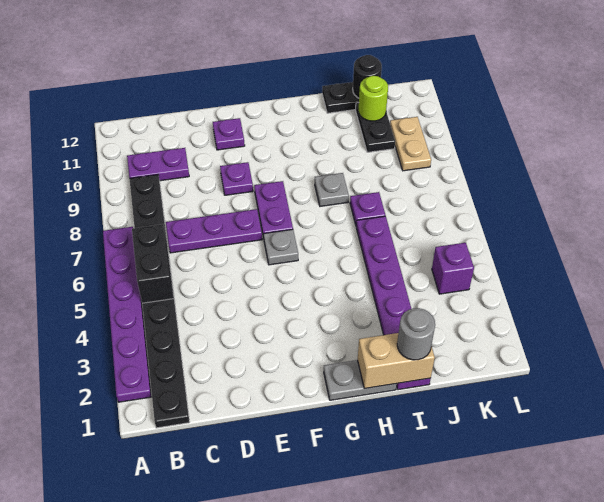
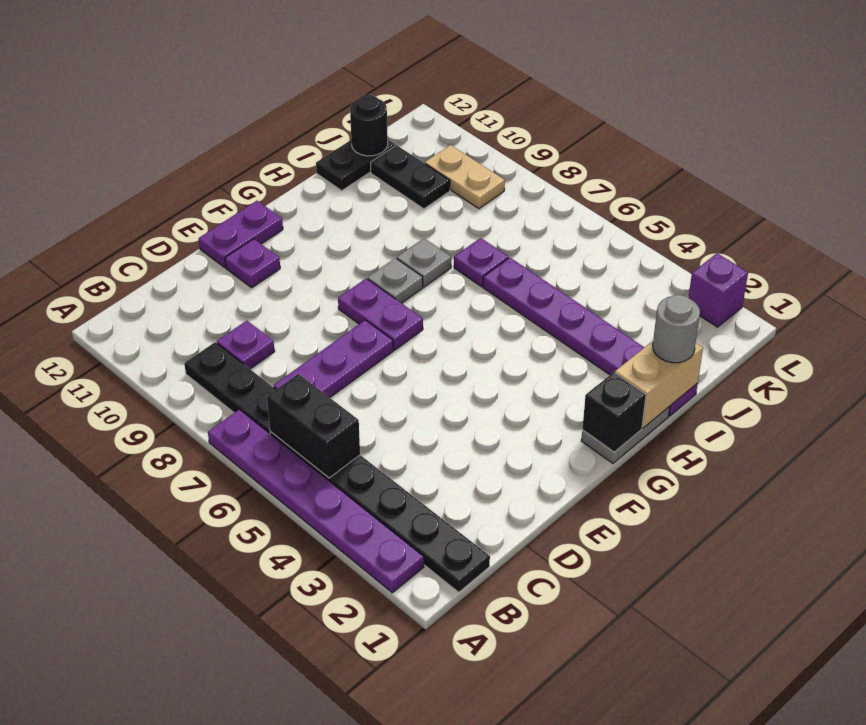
purple 1x2 plate [127,148,189,181] -> purple 1x2 plate moved to [199,201,283,268]
purple 1x1 plate [220,162,253,195] -> purple 1x1 plate moved to [217,321,275,369]
grey 1x1 plate [264,229,298,265] -> grey 1x1 plate moved to [368,258,423,303]
none -> black 1x1 brick [582,372,646,452]
lime 1x1 round brick [359,76,388,121] -> none
purple 1x1 brick [432,243,474,294] -> purple 1x1 brick moved to [688,253,748,327]

